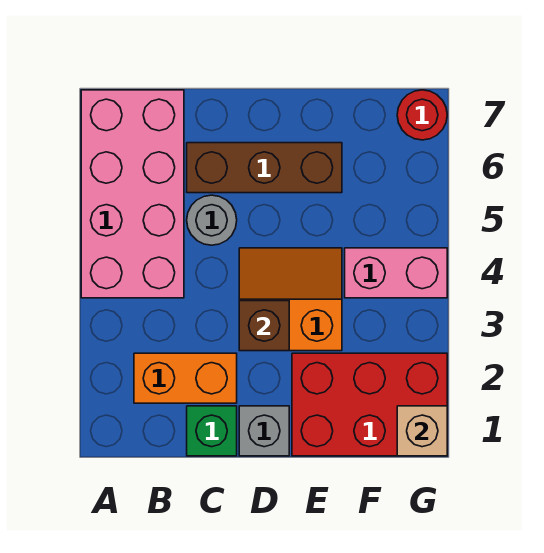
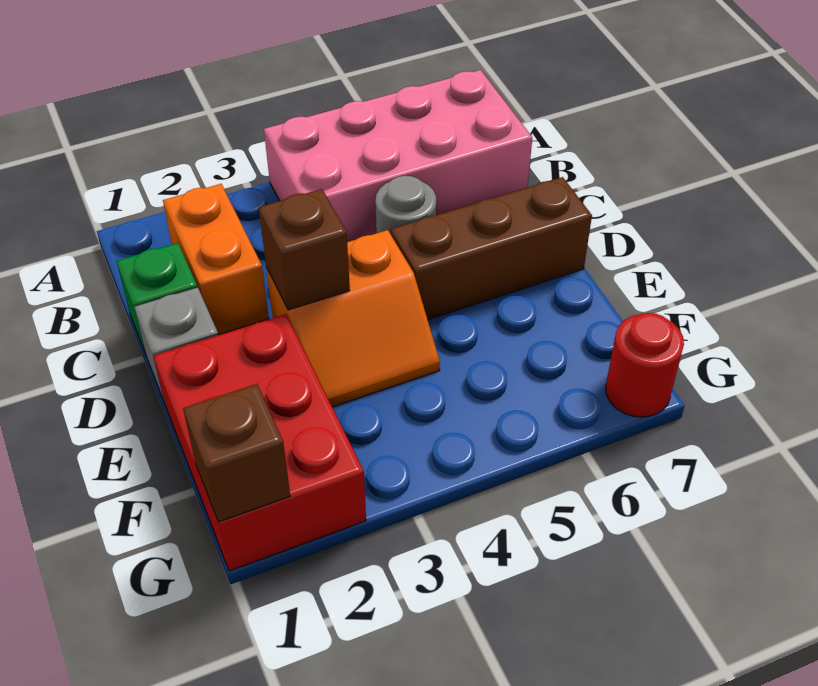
brown 1x3 brick [187,143,342,193] -> brown 1x3 brick turned to [391,177,592,320]
orange 2x2 slope [239,248,342,351] -> orange 2x2 slope turned to [266,230,440,407]
pink 1x2 brick [345,248,447,298] -> none
tan 1x1 brick [397,406,447,456] -> brown 1x1 brick [183,384,290,522]

